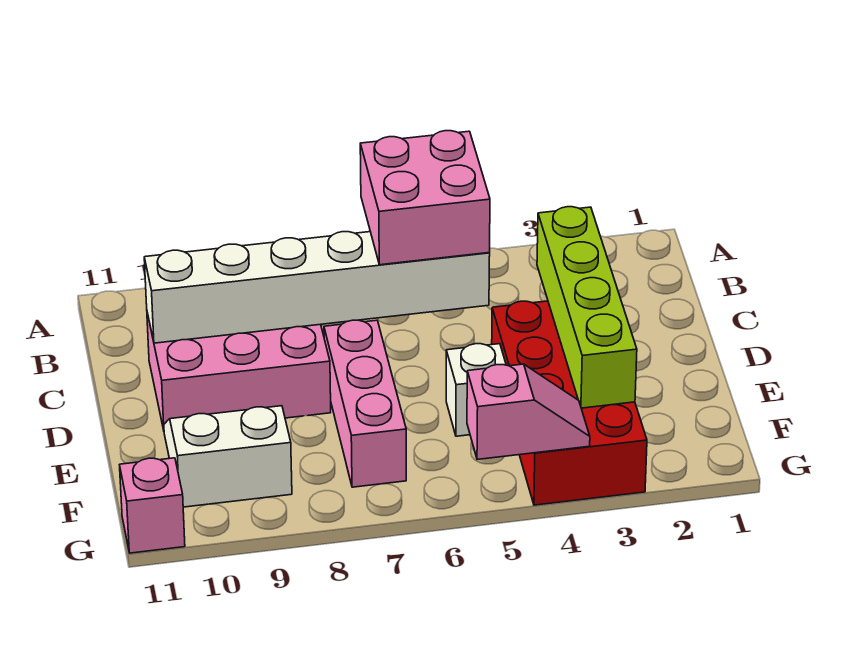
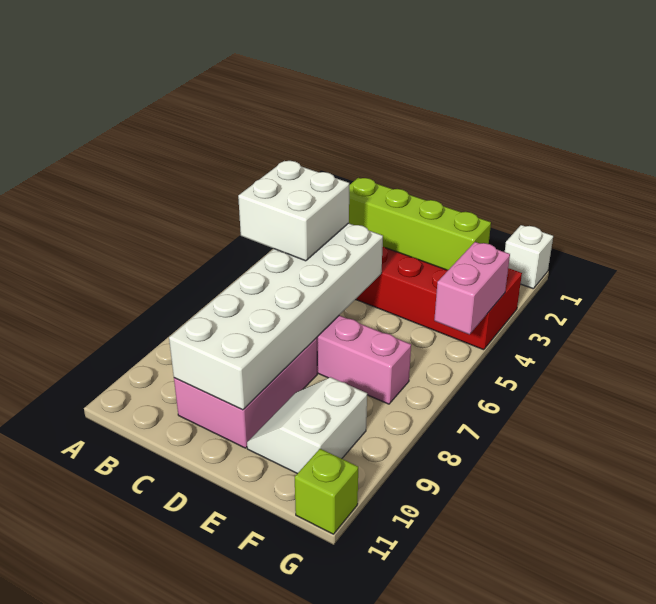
pink 2x2 brick [360,131,490,265] -> white 2x2 brick [238,161,349,261]
white 1x6 brick [144,232,490,343] -> white 2x6 brick [169,223,383,410]
white 1x1 brick [446,344,506,436] -> white 1x1 brick moved to [505,225,553,289]
pink 1x2 slope [467,364,590,460] -> pink 1x2 brick [434,242,510,335]
pink 1x1 brick [120,458,185,553] -> lime 1x1 brick [295,449,358,534]

